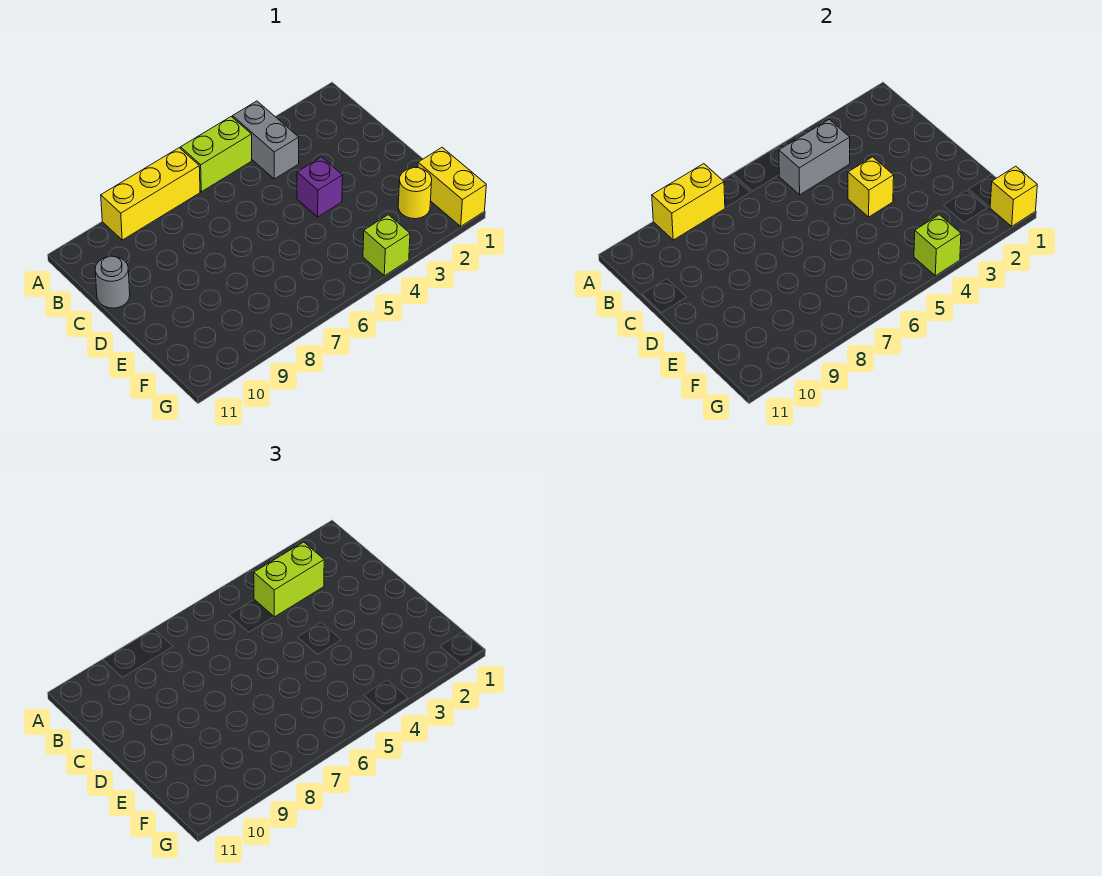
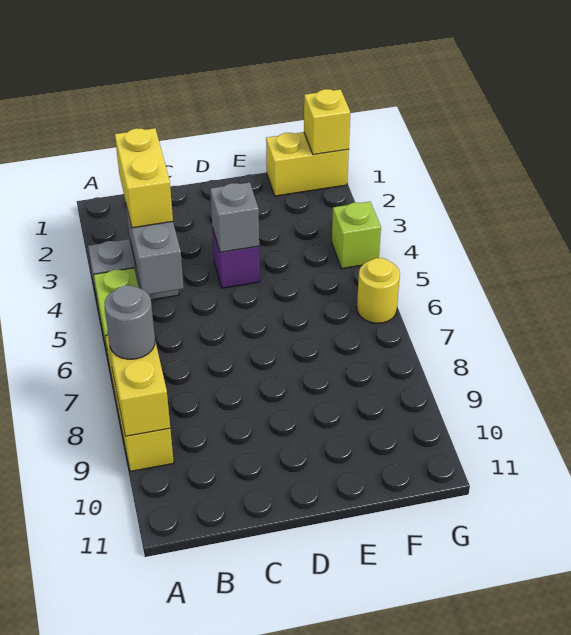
lime 1x2 brick [254,542,324,617] -> yellow 1x2 brick [115,128,173,228]
grey 1x1 round brick [95,256,130,308] -> grey 1x1 round brick moved to [104,285,155,359]
yellow 1x1 brick [848,157,894,217] -> grey 1x1 brick [210,182,259,252]
yellow 1x1 round brick [398,167,432,219] -> yellow 1x1 round brick moved to [357,258,400,323]
lime 1x1 brick [914,215,961,276] -> none

